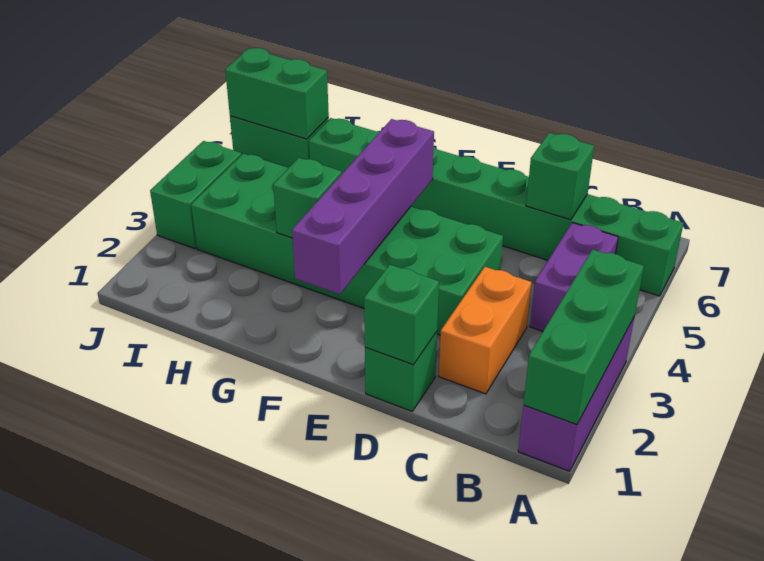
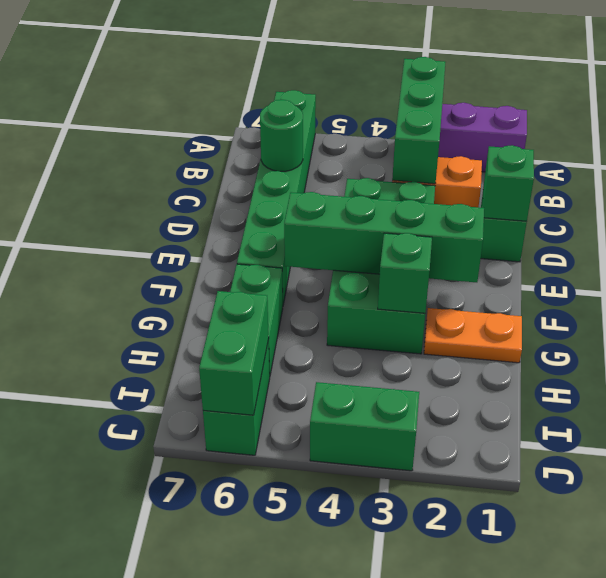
green 1x3 brick [524,250,644,425] -> green 1x3 brick turned to [392,57,446,184]
purple 1x2 brick [530,223,618,331] -> none
green 1x1 brick [526,133,594,220] -> green 1x1 round brick [260,100,303,171]
green 2x6 brick [191,154,503,335] -> green 2x4 brick [327,178,435,354]
purple 1x4 brick [292,119,434,294] -> green 1x4 brick [284,192,484,282]
none -> orange 1x2 plate [424,308,522,363]

